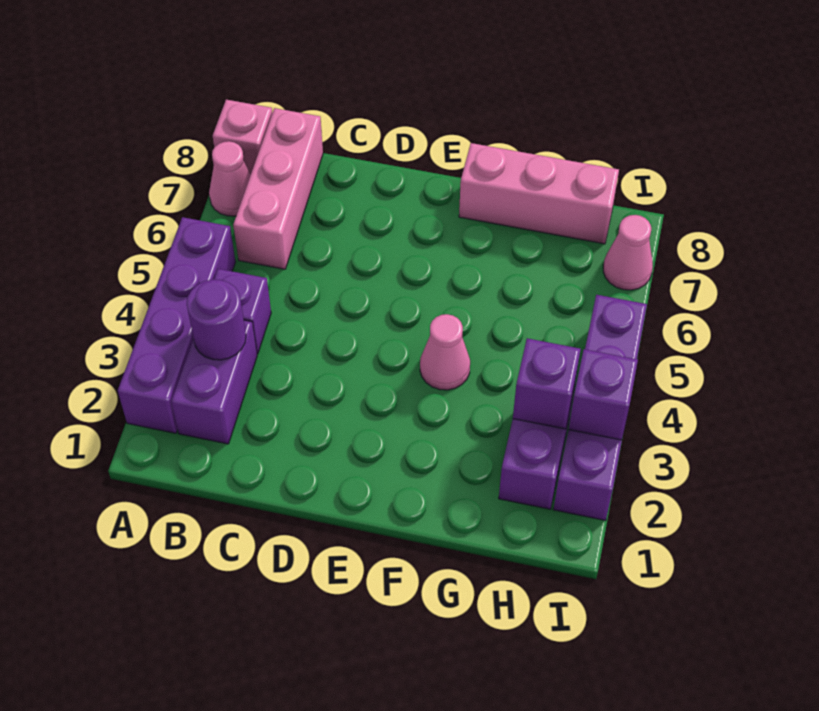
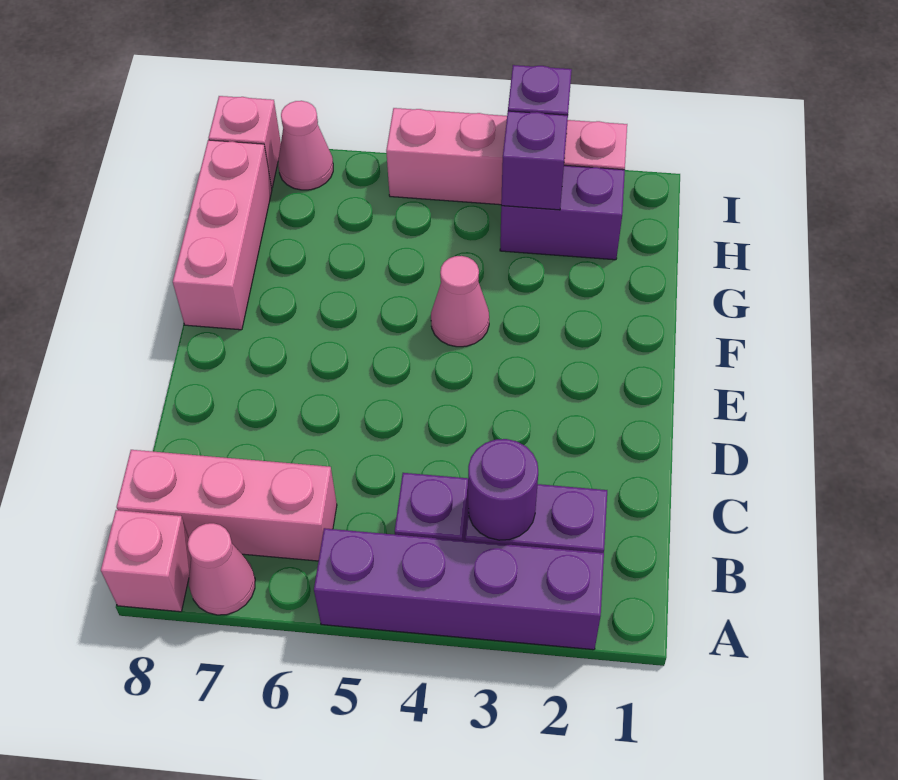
purple 1x4 brick [553,295,647,521] -> pink 1x4 brick [386,108,627,205]
none -> pink 1x1 brick [208,96,281,187]

